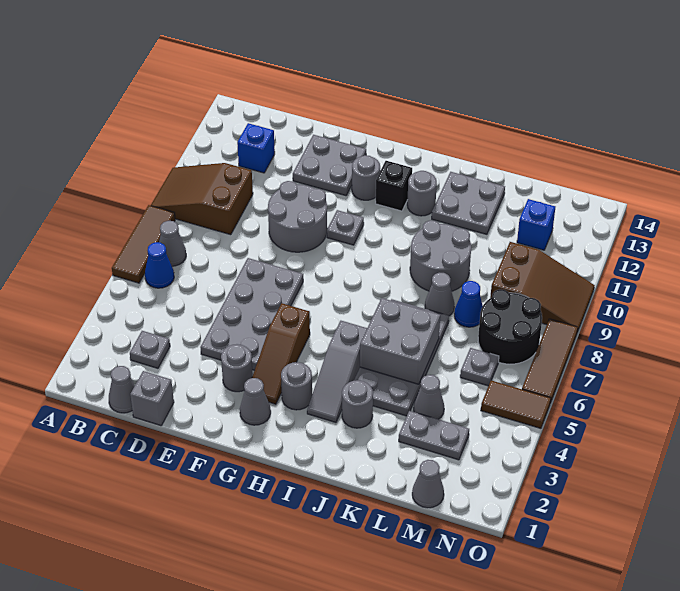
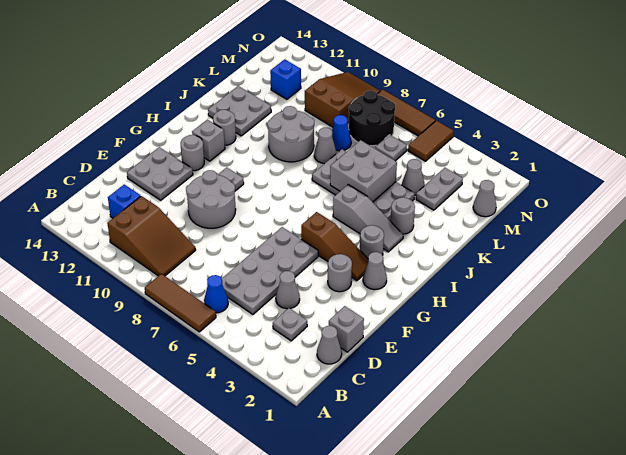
brown 2x3 slope [151,163,253,235] -> brown 2x3 slope turned to [107,196,196,276]
grey 1x1 cone [159,221,186,266] -> grey 1x1 cone moved to [276,271,300,309]
grey 2x4 plate [200,258,303,370] -> grey 2x4 plate turned to [222,227,318,314]
black 1x1 brick [376,161,412,211] -> grey 1x1 brick [192,120,225,161]

